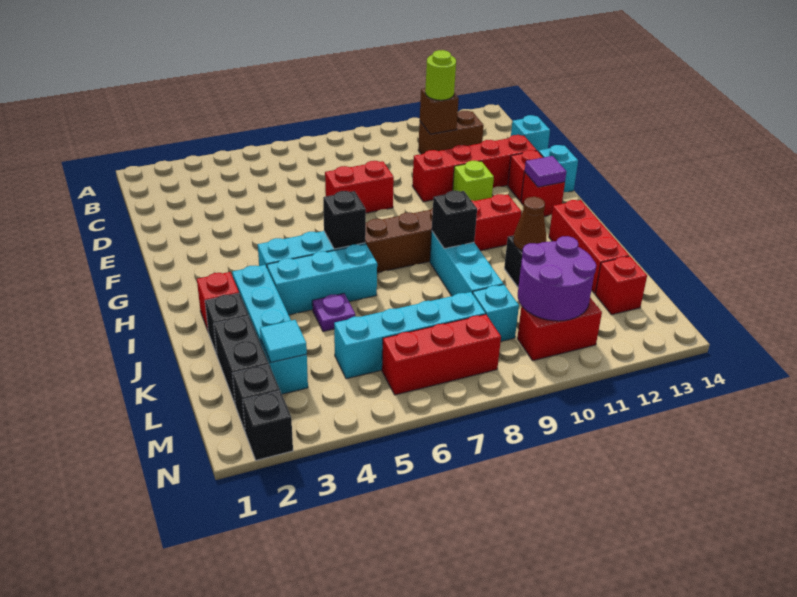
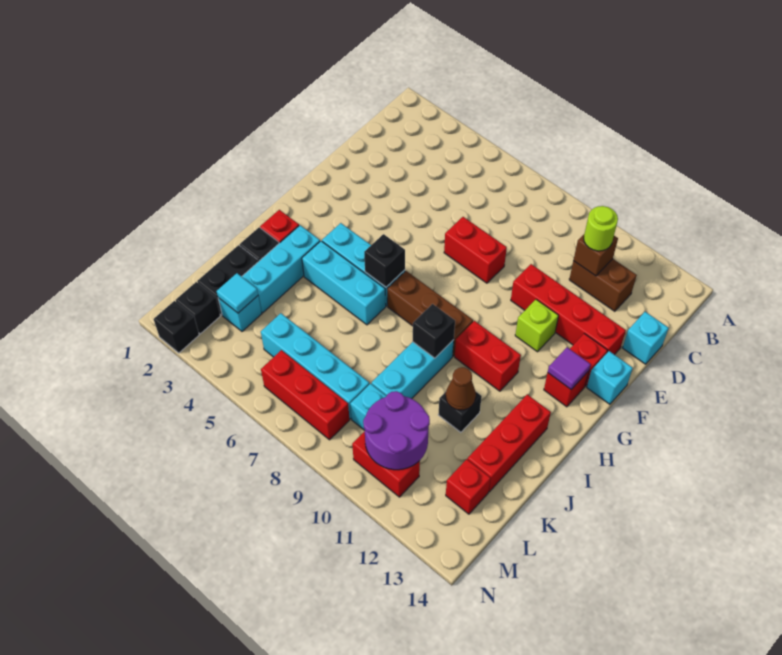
purple 1x1 plate [312,294,355,332] -> none

